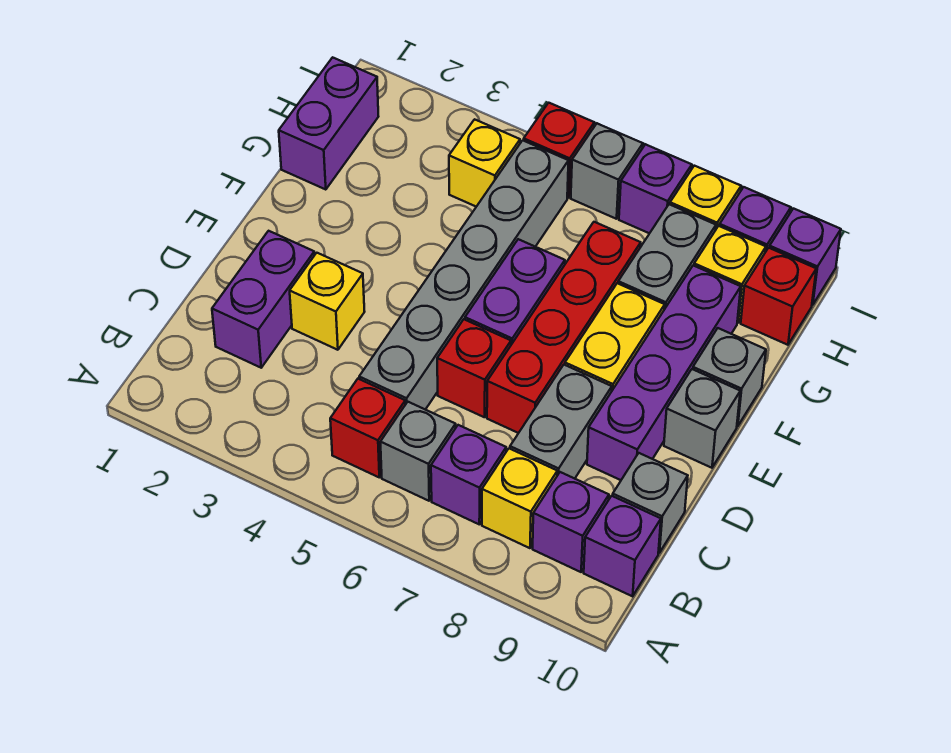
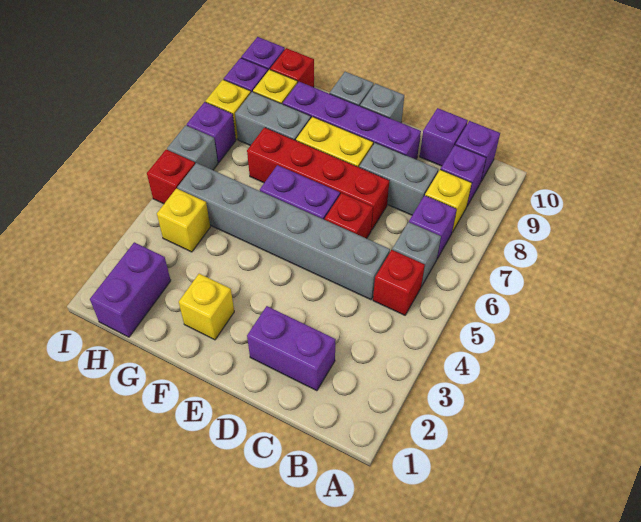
grey 1x1 brick [613,453,688,553] -> purple 1x1 brick [420,108,468,166]
yellow 1x1 brick [290,253,365,350] -> yellow 1x1 brick moved to [179,274,234,340]
purple 1x2 brick [279,57,378,190] -> purple 1x2 brick turned to [90,242,171,337]

